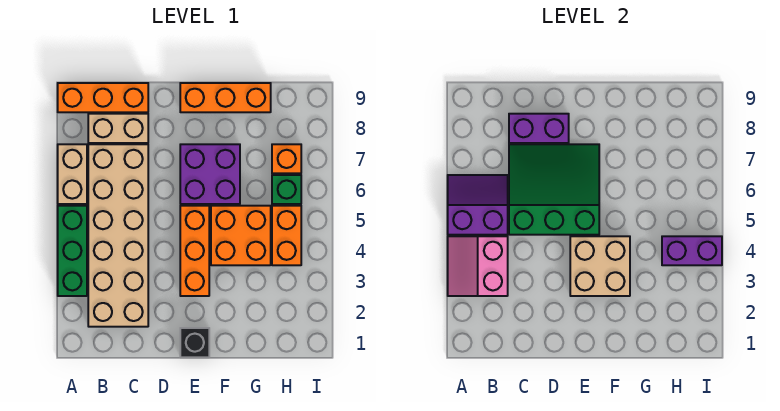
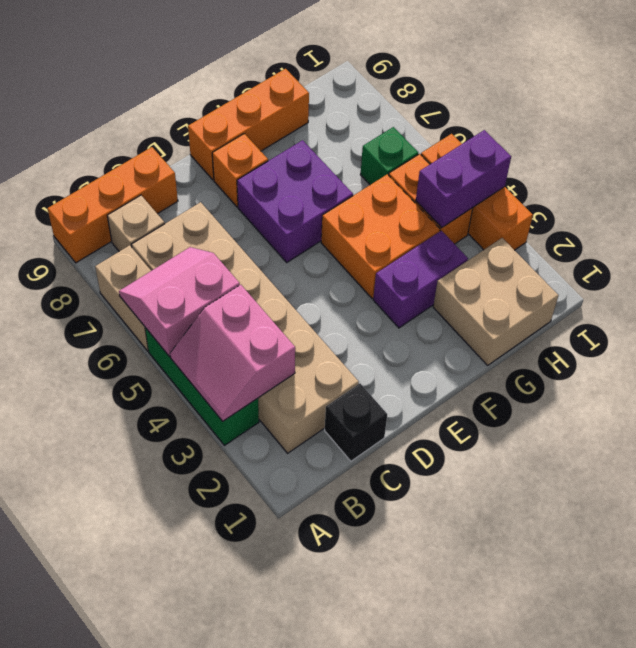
purple 2x2 slope [448,175,508,235] -> pink 2x2 slope [119,247,240,356]
tan 1x2 brick [88,114,148,143] -> tan 1x1 brick [107,195,165,251]
green 3x3 slope [509,144,599,235] -> none
purple 1x2 brick [509,114,569,143] -> purple 1x2 brick moved to [373,231,468,328]
black 1x1 brick [180,328,209,357] -> black 1x1 brick moved to [325,383,387,461]
orange 1x3 brick [180,206,209,296] -> orange 1x3 brick moved to [421,134,533,250]
tan 2x2 brick [570,236,630,296] -> tan 2x2 brick moved to [433,238,558,365]
orange 1x1 brick [272,144,301,173] -> orange 1x1 brick moved to [212,134,268,207]

